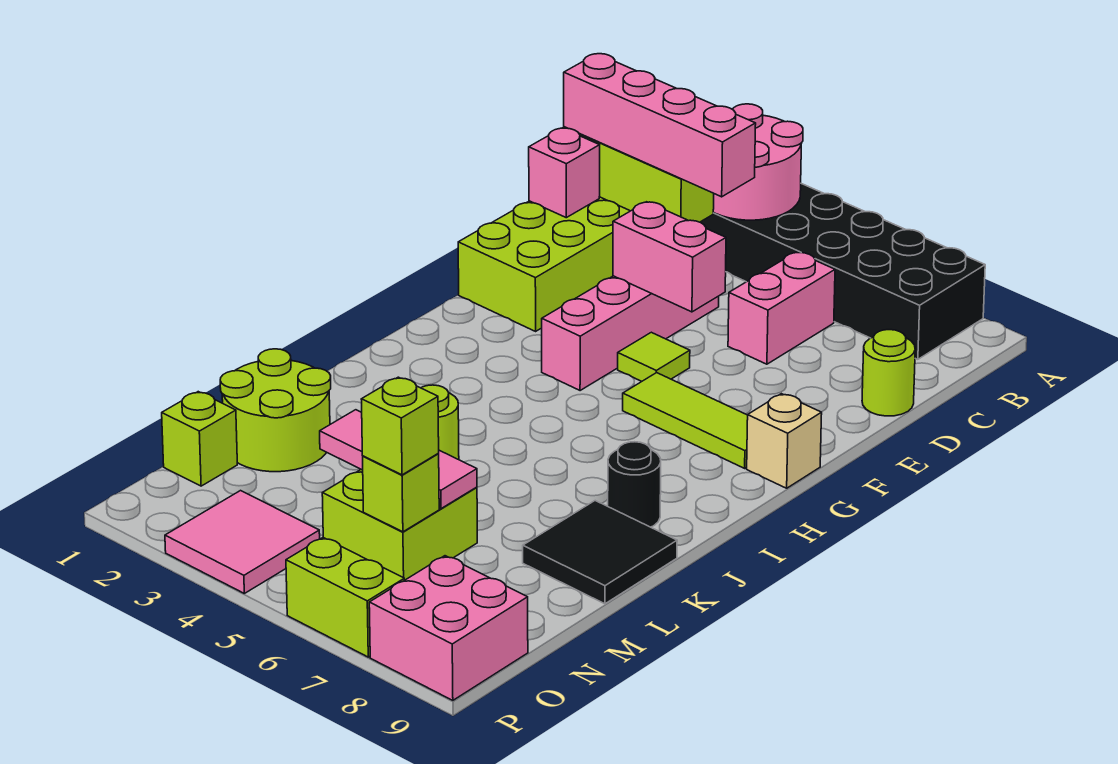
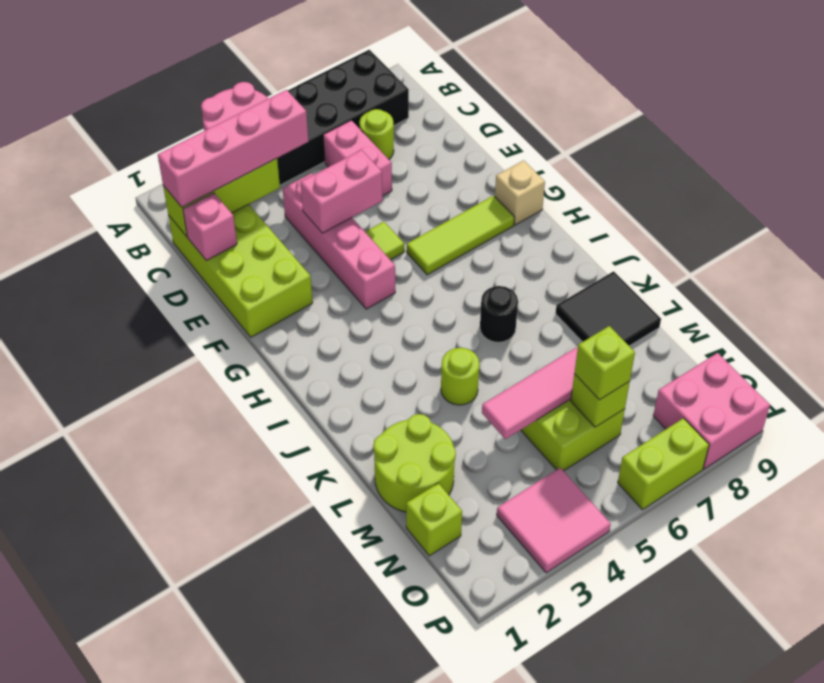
lime 1x1 round brick [862,330,915,416] -> lime 1x1 round brick moved to [359,109,394,159]
black 1x1 round brick [608,442,661,527] -> black 1x1 round brick moved to [480,286,518,342]

